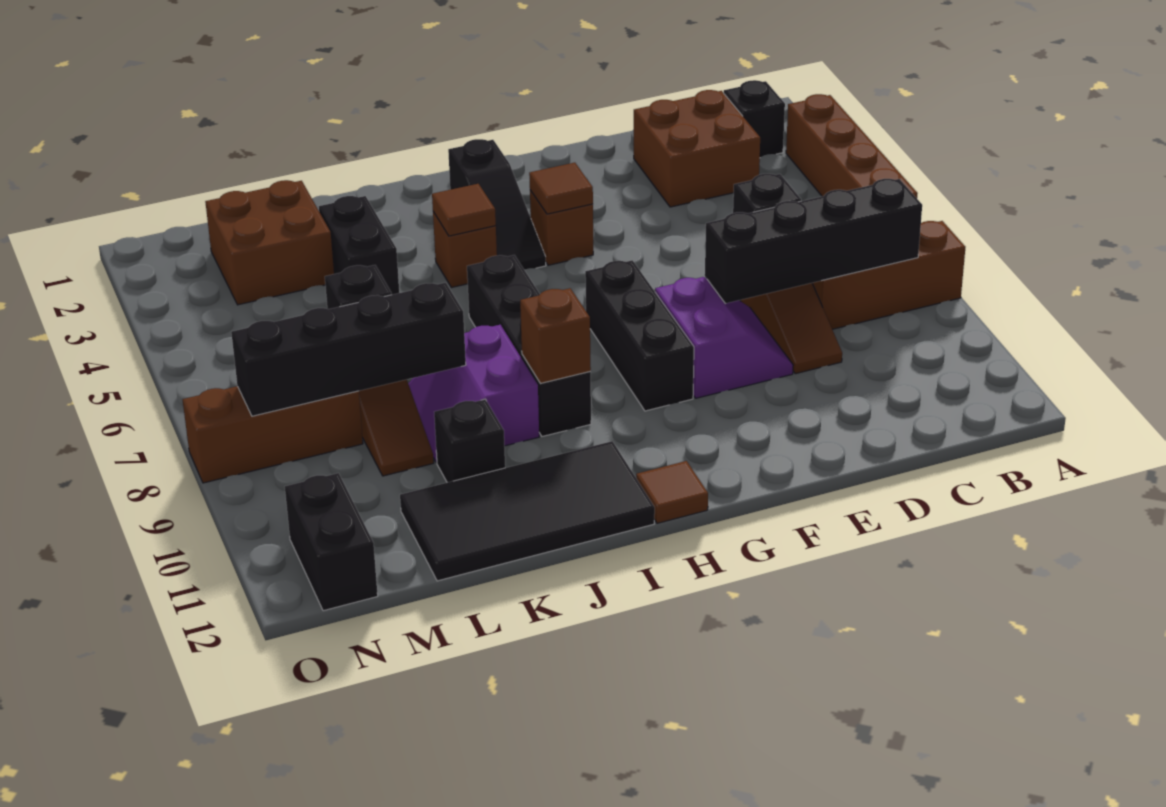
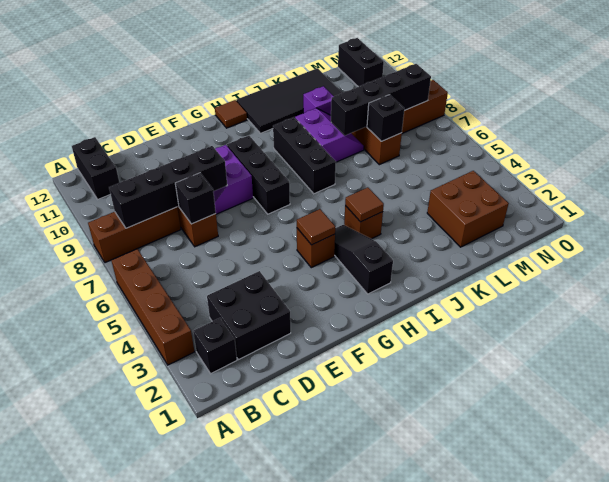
brown 2x2 brick [634,90,760,207] -> black 2x2 brick [207,271,291,360]
black 1x4 brick [467,255,591,436] -> black 1x3 brick [273,117,336,194]
brown 1x1 brick [520,288,591,383] -> none
black 1x2 brick [319,196,399,295] -> black 1x2 brick moved to [72,137,120,199]
black 1x1 brick [434,399,505,483] -> purple 1x1 brick [303,86,334,115]

